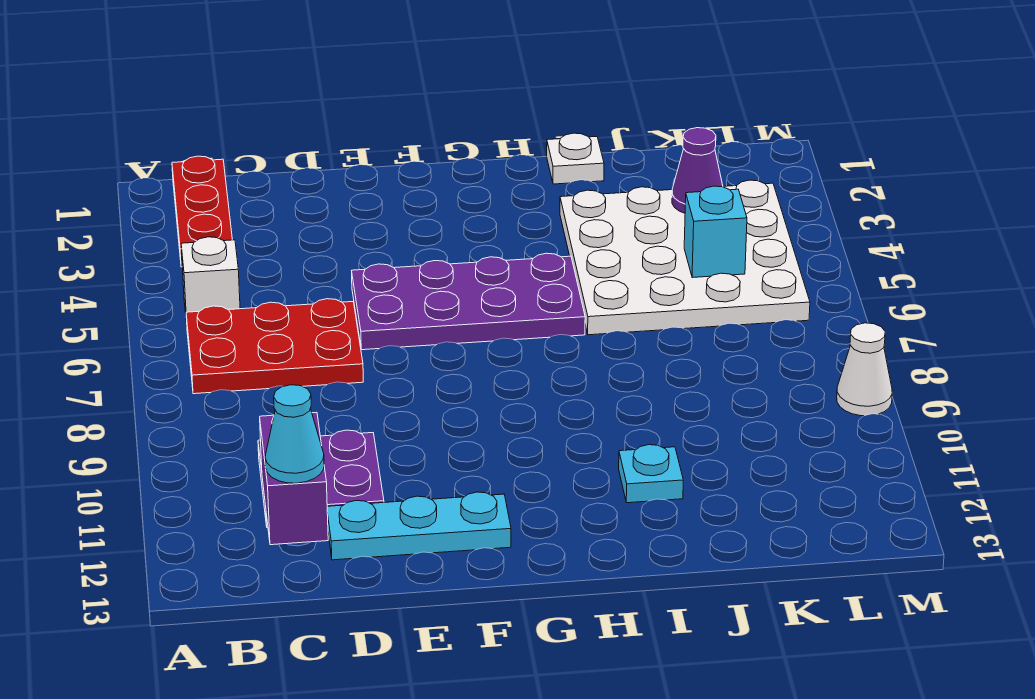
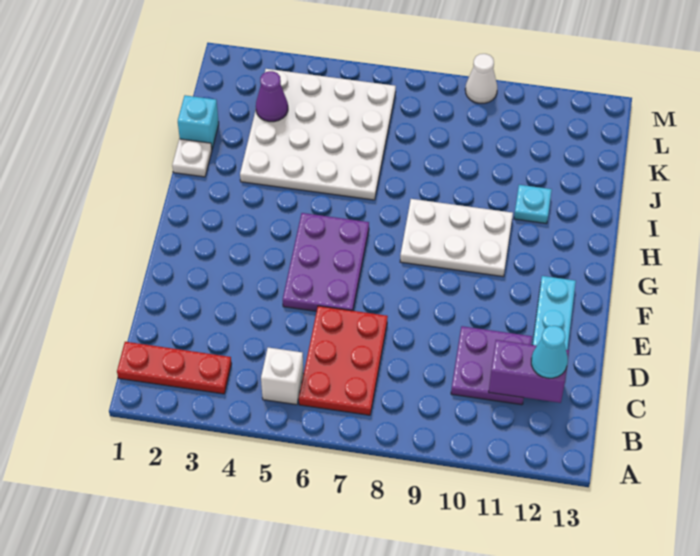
purple 2x4 plate [352,253,585,350] -> purple 2x3 plate [283,213,369,311]
none -> white 2x3 plate [400,199,513,277]
cyan 1x1 brick [684,186,747,278] -> cyan 1x1 brick moved to [178,95,219,149]

